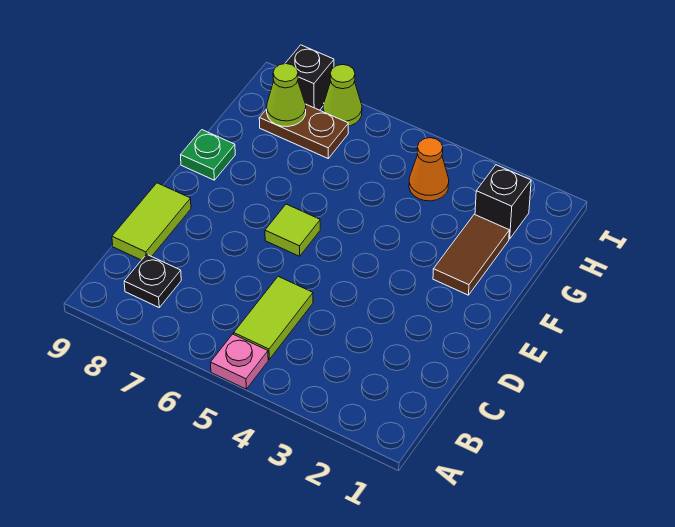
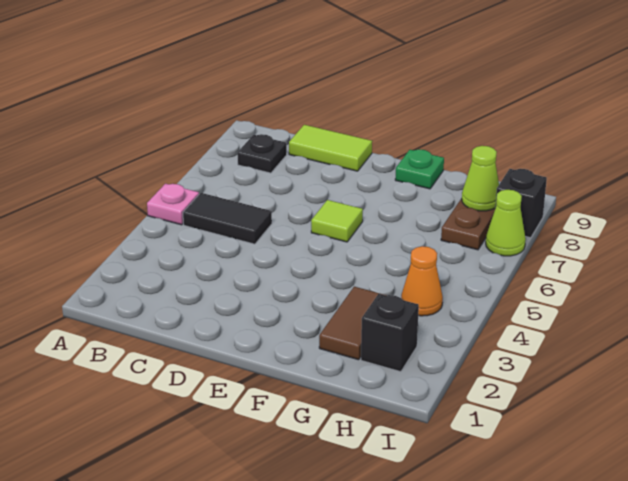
lime 1x2 tile [234,276,313,359] -> black 1x2 tile [183,193,272,244]
brown 1x2 tile [433,214,509,295] -> brown 1x2 tile turned to [319,287,387,360]

